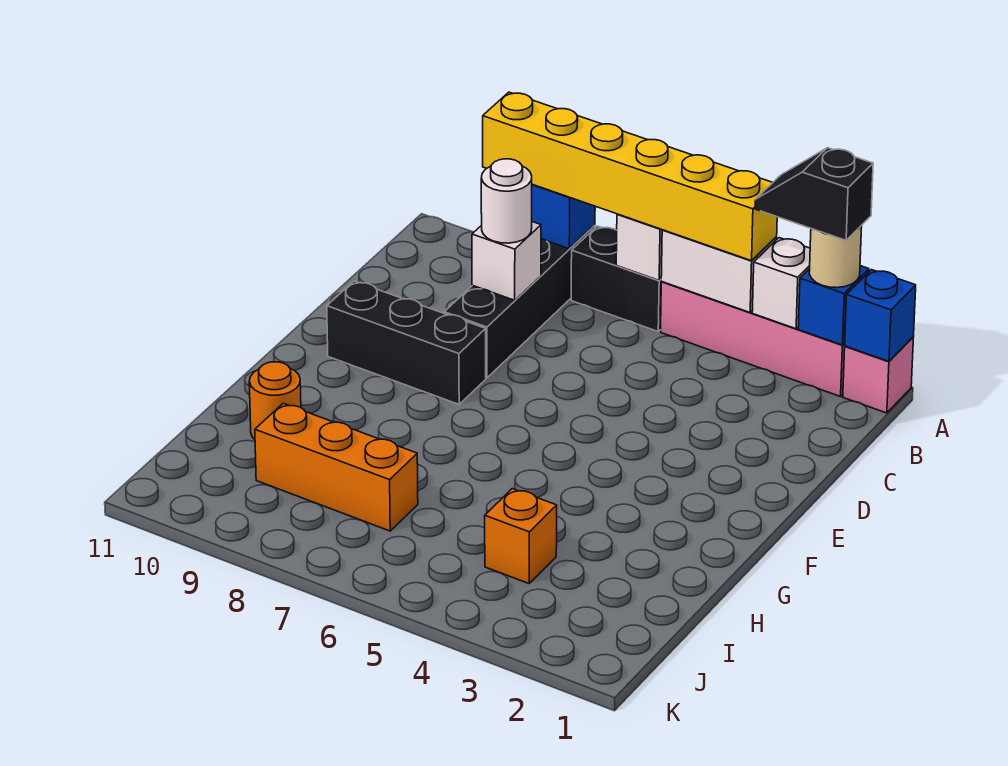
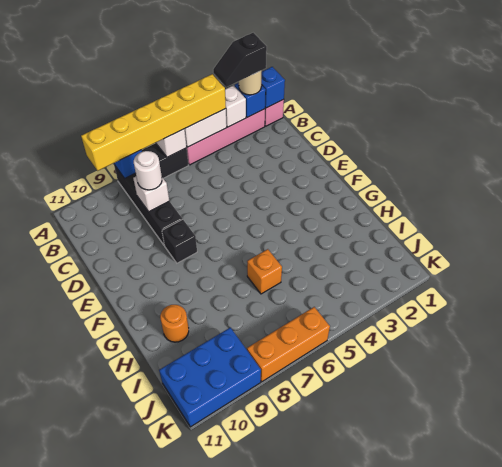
black 1x3 brick [327,281,486,404] -> black 1x1 brick [162,219,197,263]
orange 1x1 brick [485,489,557,583] -> orange 1x1 brick moved to [247,249,282,294]
orange 1x3 brick [255,403,418,531] -> orange 1x3 brick moved to [247,307,330,382]
none -> blue 2x3 brick [159,327,261,427]

